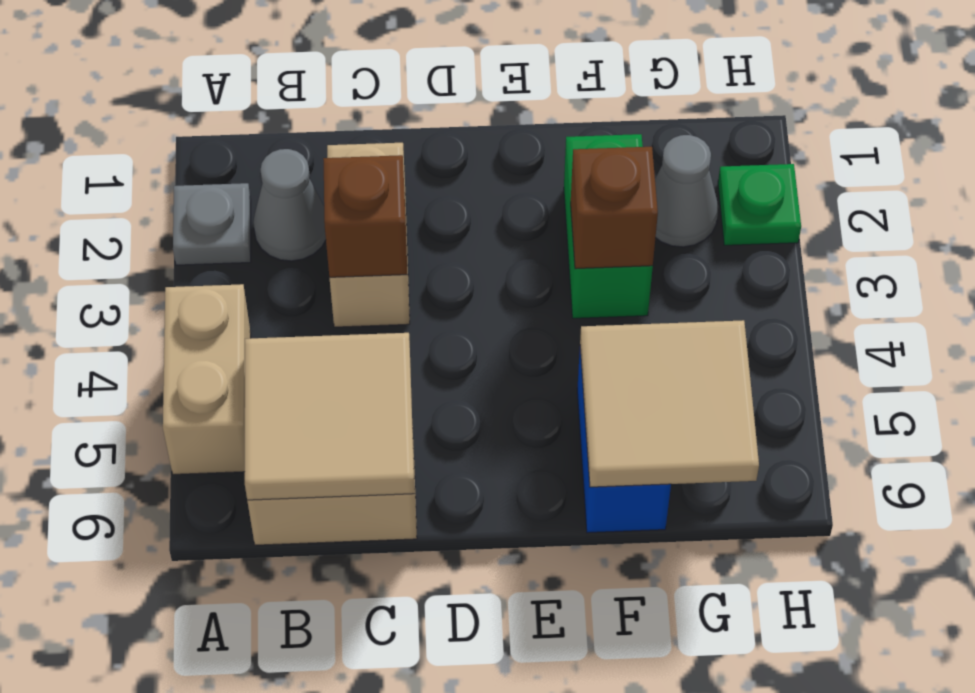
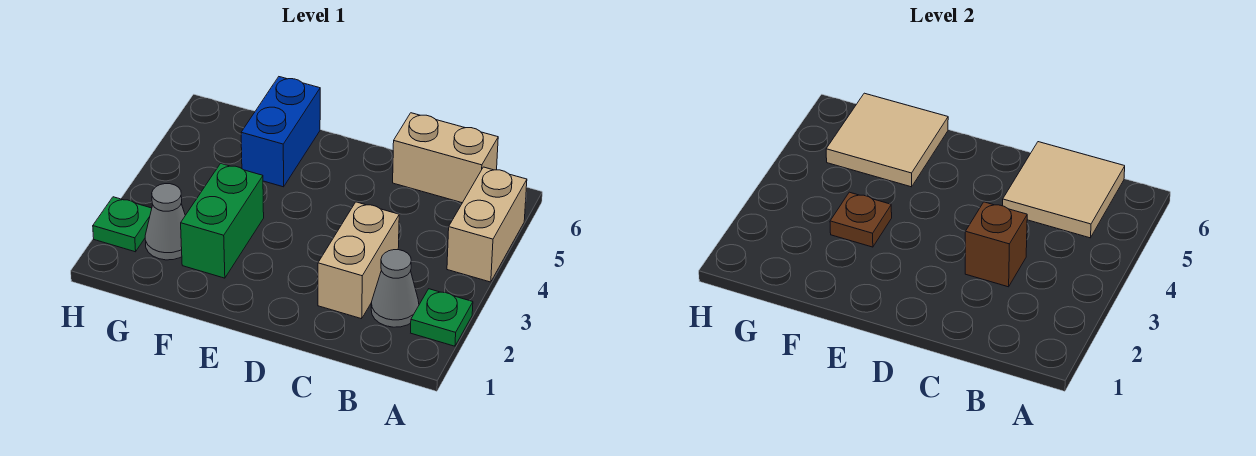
grey 1x1 plate [173,183,251,265] -> green 1x1 plate [411,289,473,346]
brown 1x1 brick [571,147,658,269] -> brown 1x1 plate [830,192,892,247]

